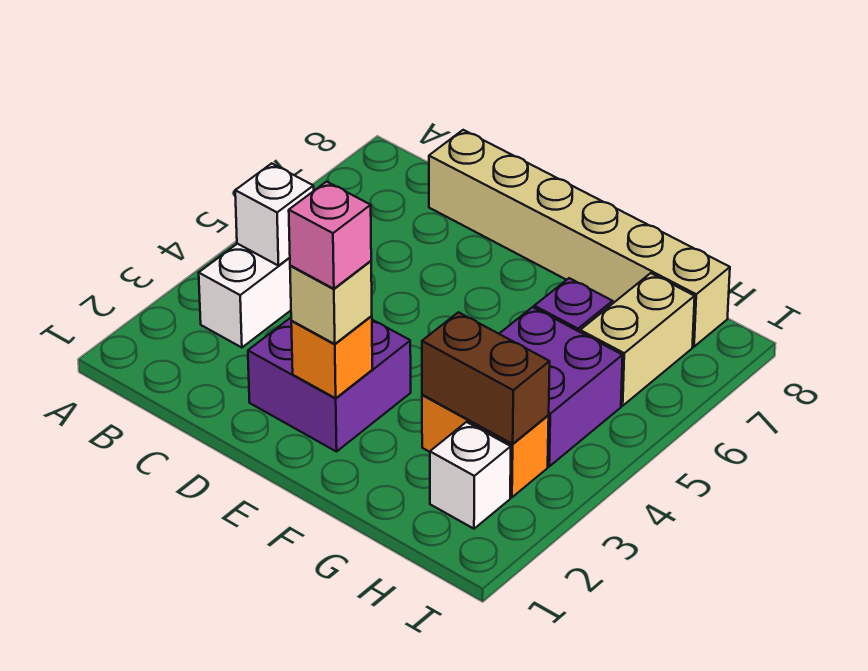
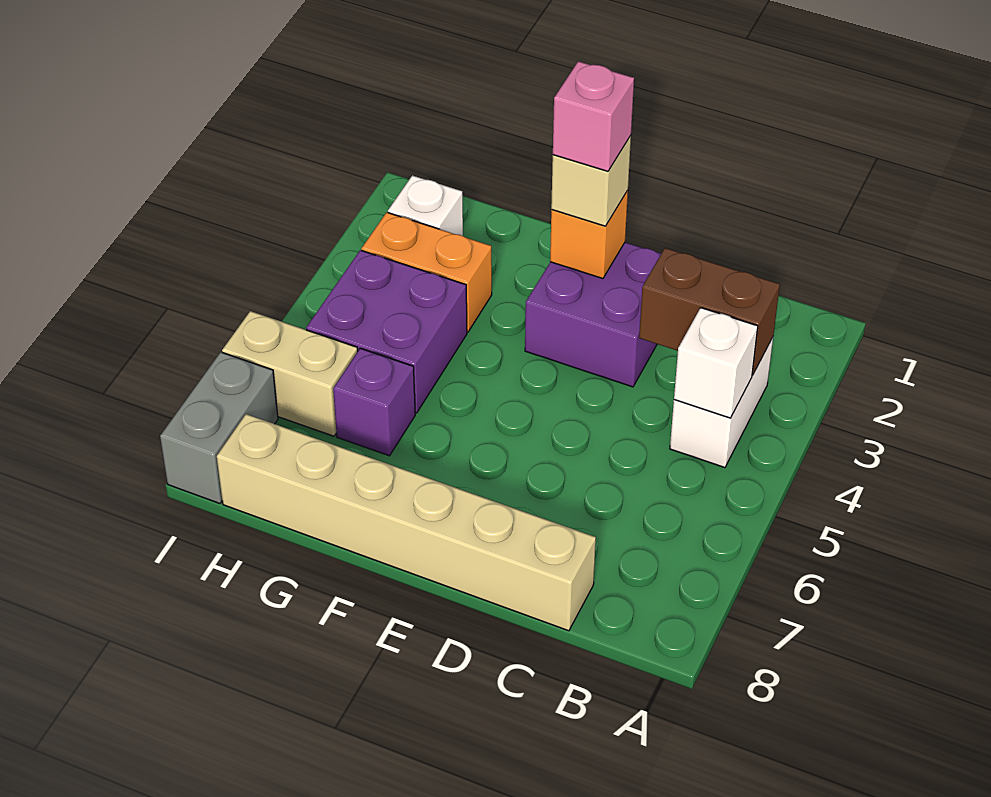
brown 1x2 brick [422,312,550,444] -> brown 1x2 brick moved to [639,248,780,375]
tan 1x2 brick [580,273,695,406] -> tan 1x2 brick turned to [222,311,358,436]
none -> grey 1x2 brick [160,352,278,503]

